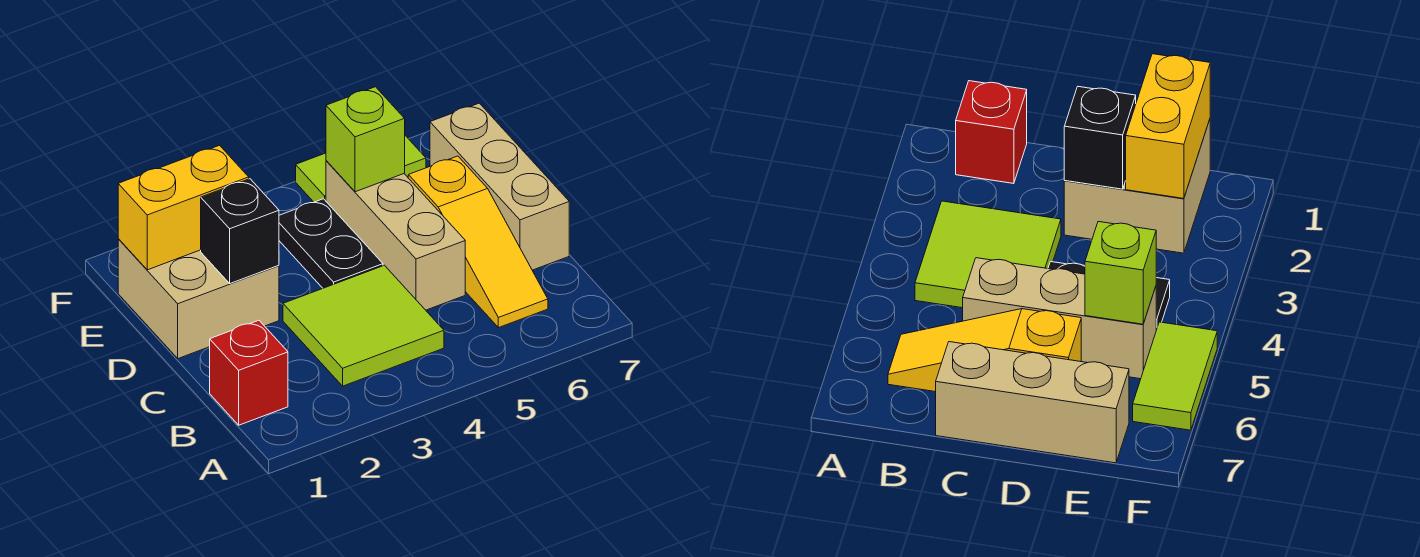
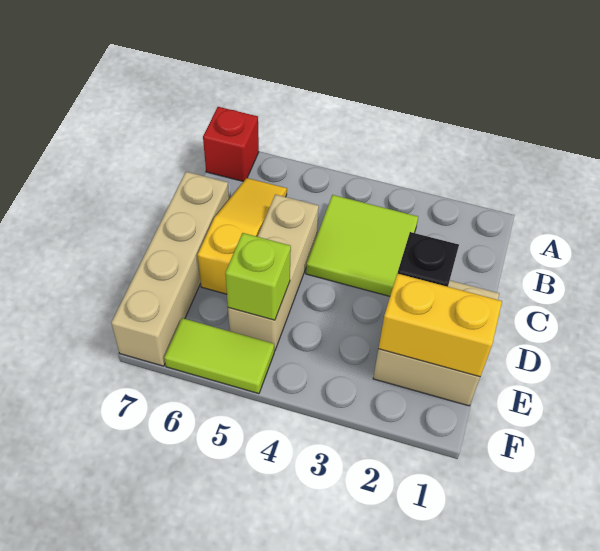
red 1x1 brick [210,320,288,425] -> red 1x1 brick moved to [203,107,259,182]
tan 1x3 brick [430,103,569,270] -> tan 1x4 brick [111,172,229,366]
black 1x2 plate [279,199,383,288] -> none

